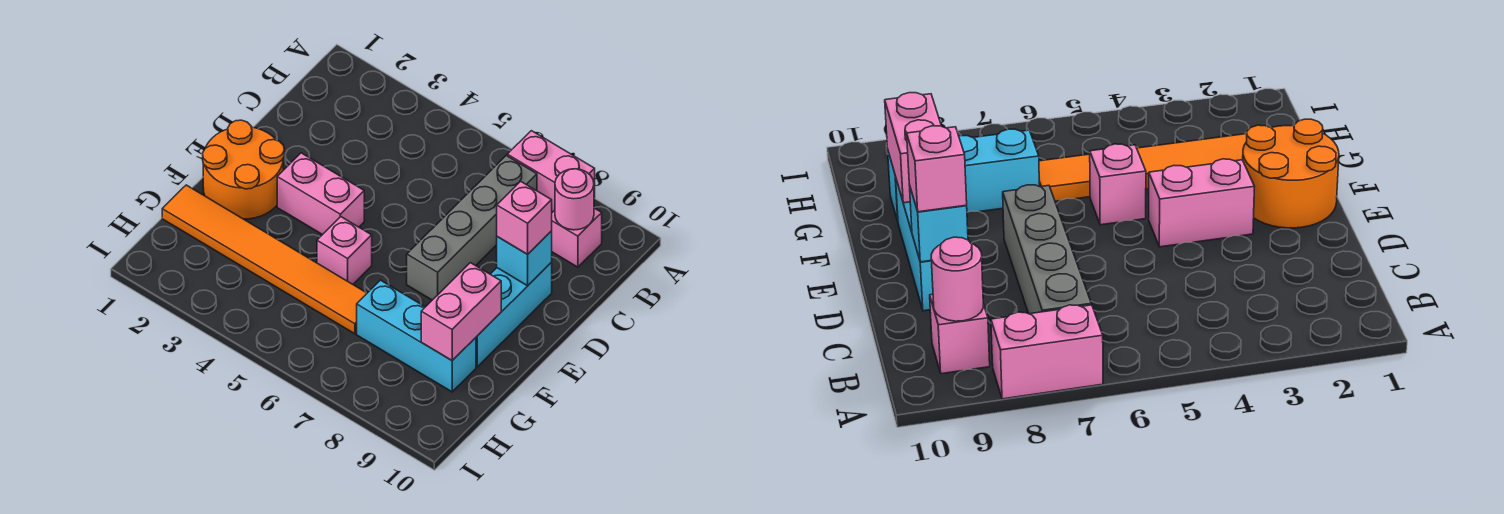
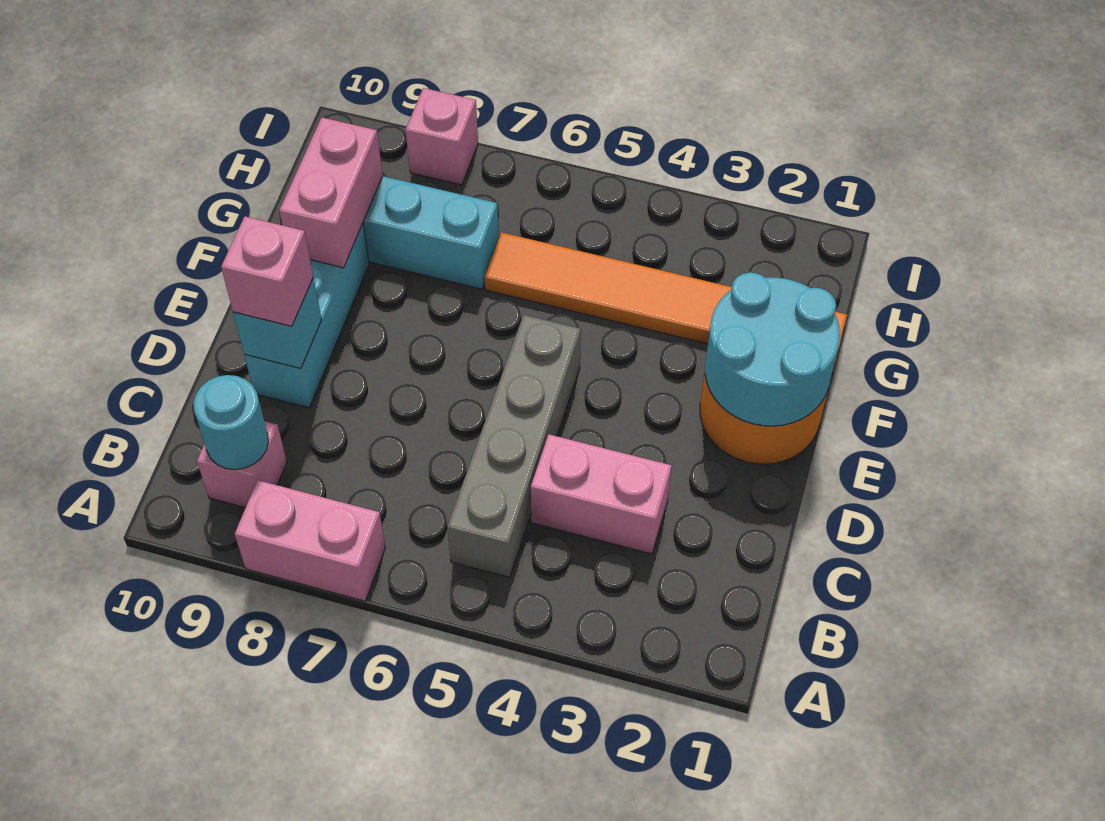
grey 1x4 brick [407,156,537,300] -> grey 1x4 brick moved to [447,315,581,578]
pink 1x1 round brick [555,169,594,230] -> cyan 1x1 round brick [193,375,268,470]
none -> cyan 2x2 round brick [705,273,840,426]
pink 1x2 brick [277,153,364,235] -> pink 1x2 brick moved to [531,434,672,554]
pink 1x1 brick [317,217,372,284] -> pink 1x1 brick moved to [406,88,478,185]

